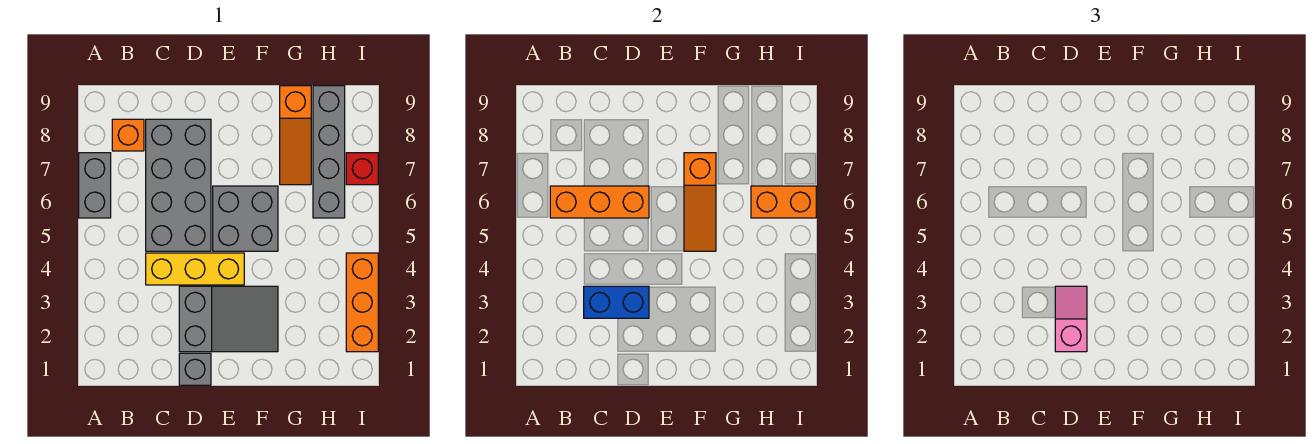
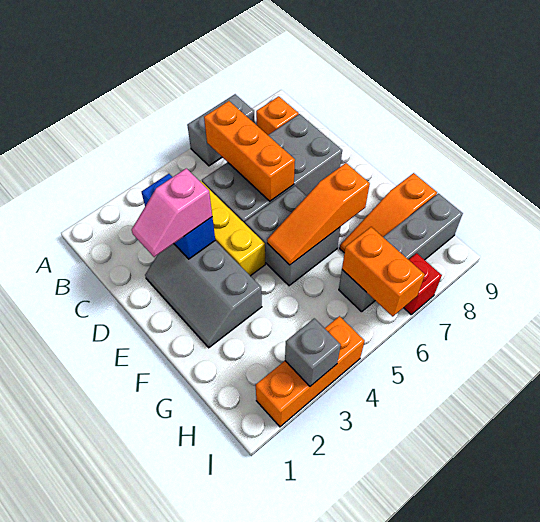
grey 1x1 brick [179,353,211,385] -> grey 1x1 brick moved to [285,318,341,386]
grey 2x3 slope [179,286,278,352] -> grey 2x3 slope turned to [145,241,262,348]
pink 1x2 slope [1055,286,1087,352] -> pink 1x2 slope turned to [132,168,212,257]

